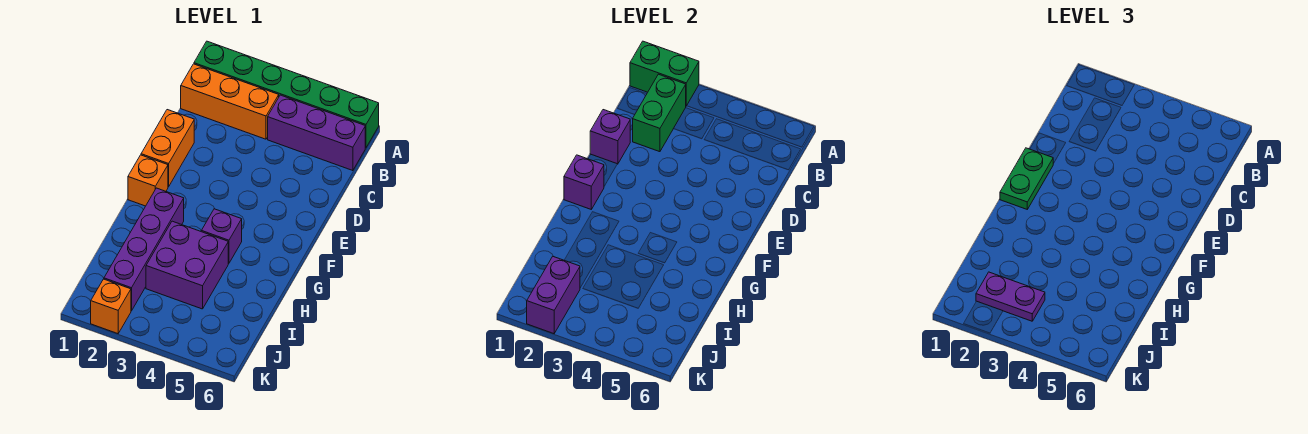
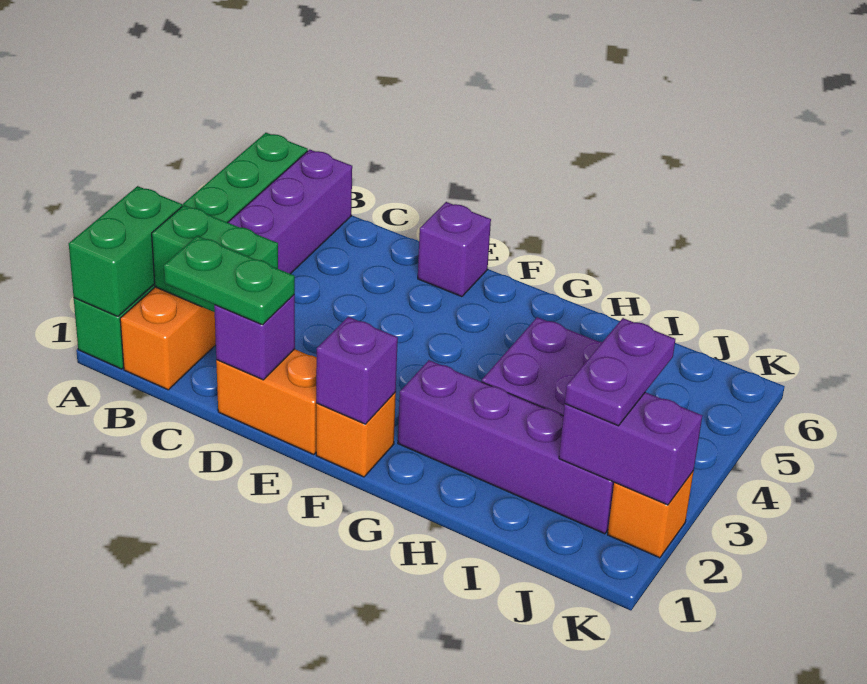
green 1x2 plate [1000,148,1053,209] -> green 1x2 plate moved to [164,236,295,325]
purple 1x1 brick [201,209,242,263] -> purple 1x1 brick moved to [418,202,491,297]

